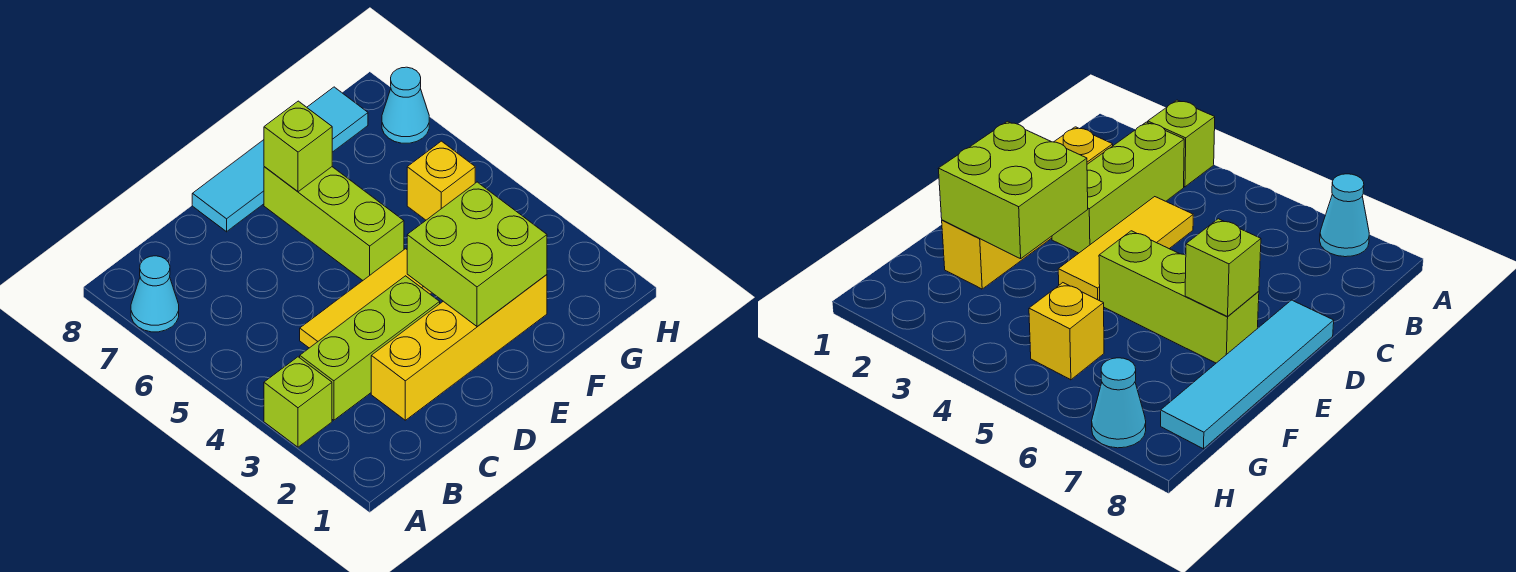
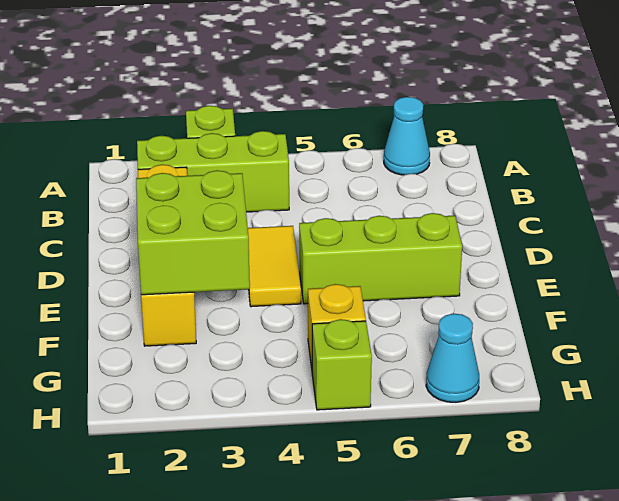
lime 1x3 brick [300,276,440,420] -> lime 1x3 brick turned to [137,131,289,212]
yellow 1x3 tile [300,249,432,348] -> yellow 1x2 tile [248,226,301,307]
cyan 1x4 tile [192,87,368,232] -> none
lime 1x1 brick [264,101,332,192] -> lime 1x1 brick moved to [312,319,372,410]

